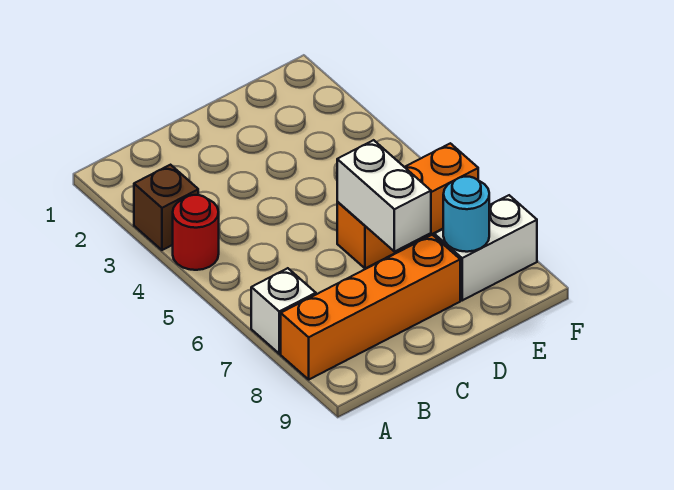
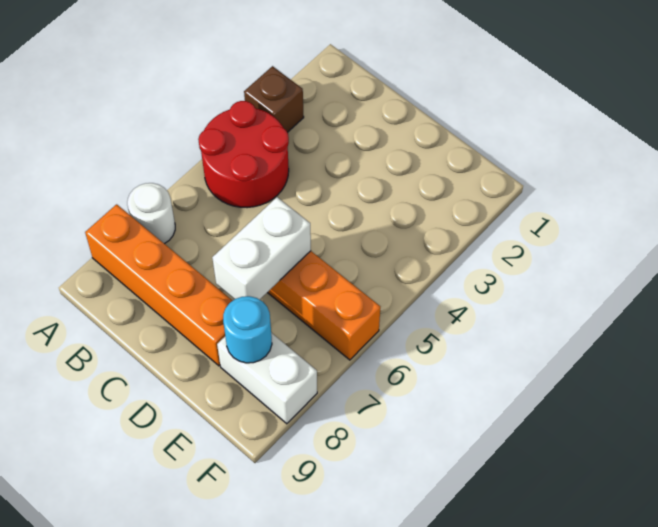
red 1x1 round brick [173,195,219,270] -> red 2x2 round brick [198,101,289,208]
white 1x1 brick [251,268,316,354] -> white 1x1 round brick [127,183,175,244]

